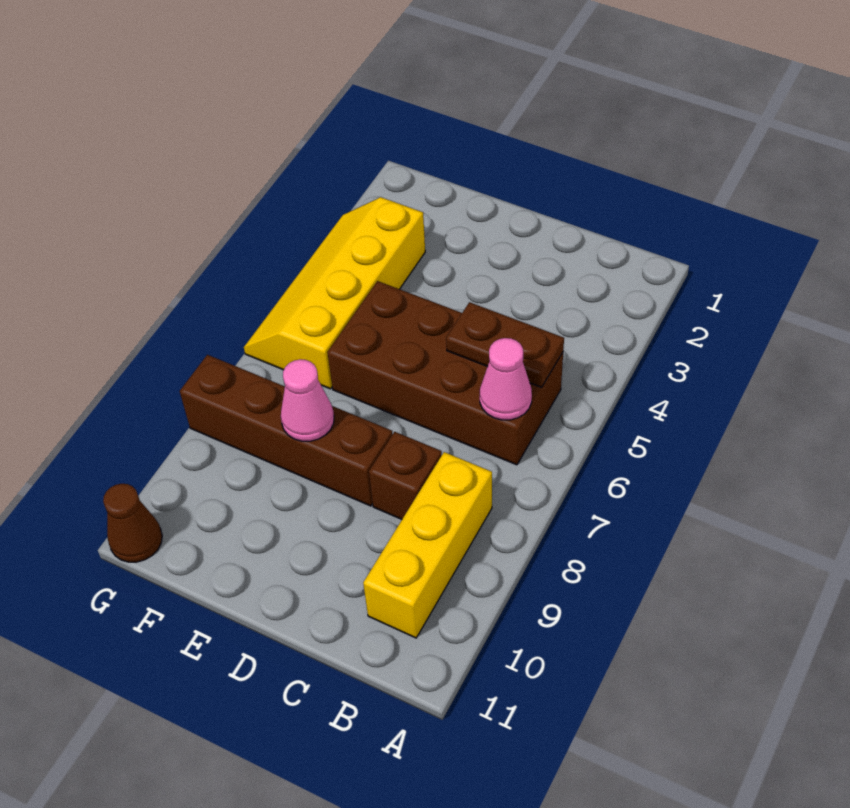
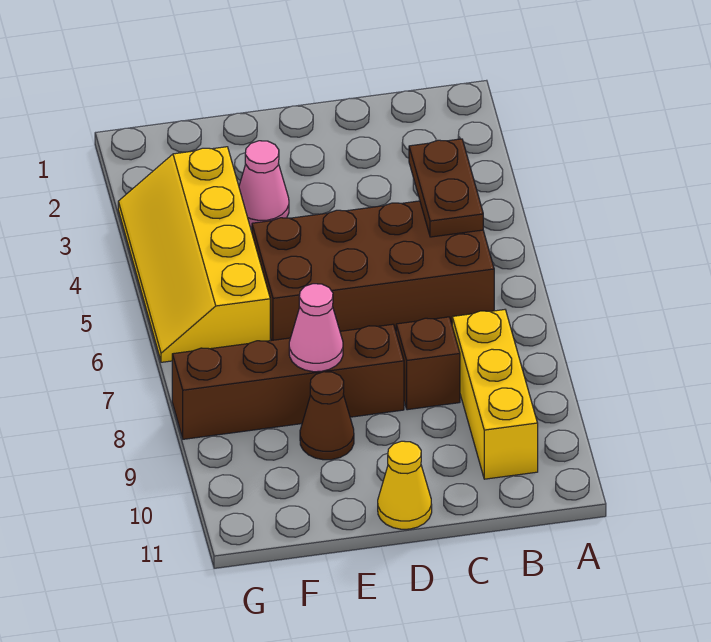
brown 1x2 plate [446,302,564,387] -> brown 1x2 plate turned to [409,139,483,237]
pink 1x1 cone [480,338,532,420] -> pink 1x1 cone moved to [239,141,289,227]
none -> yellow 1x1 cone [378,441,432,529]
brown 1x1 cone [103,484,162,562] -> brown 1x1 cone moved to [300,372,354,460]

